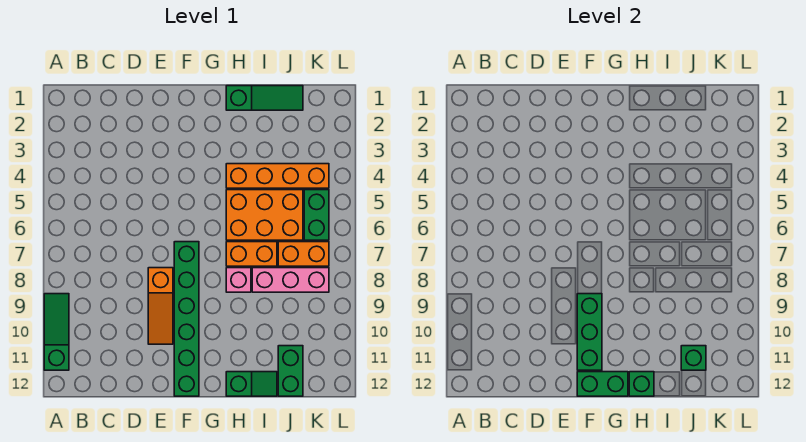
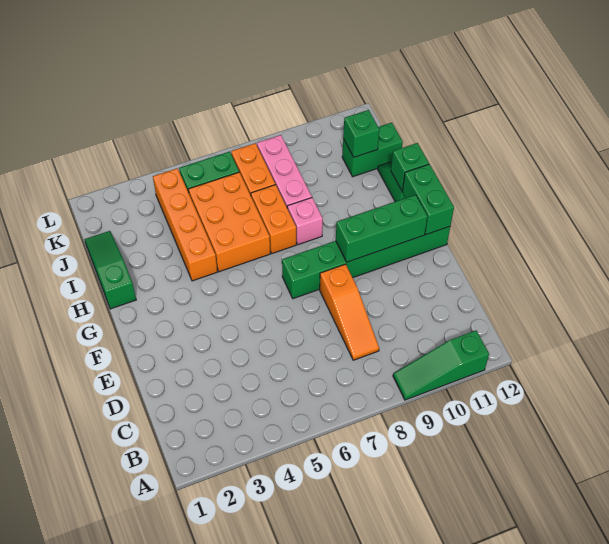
orange 1x3 slope [148,268,173,344] -> orange 1x3 slope turned to [320,264,379,360]

